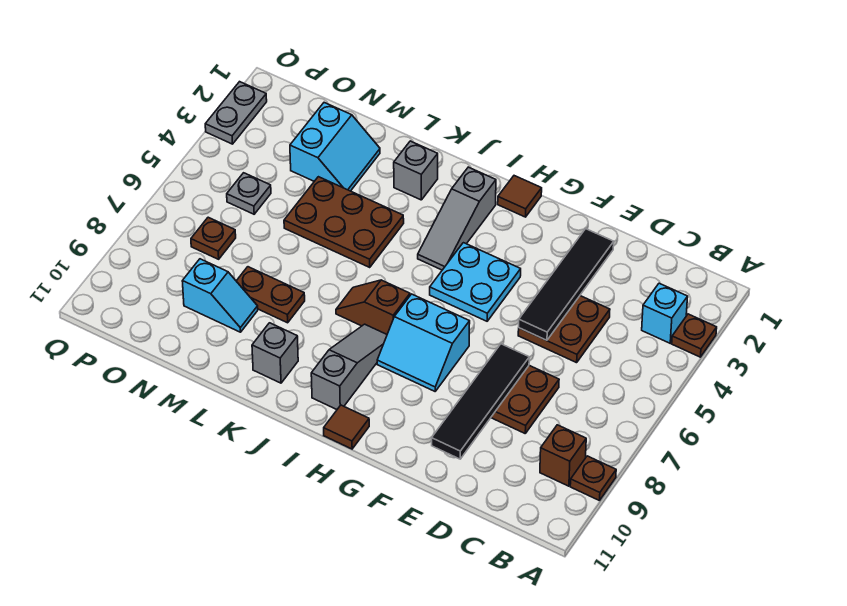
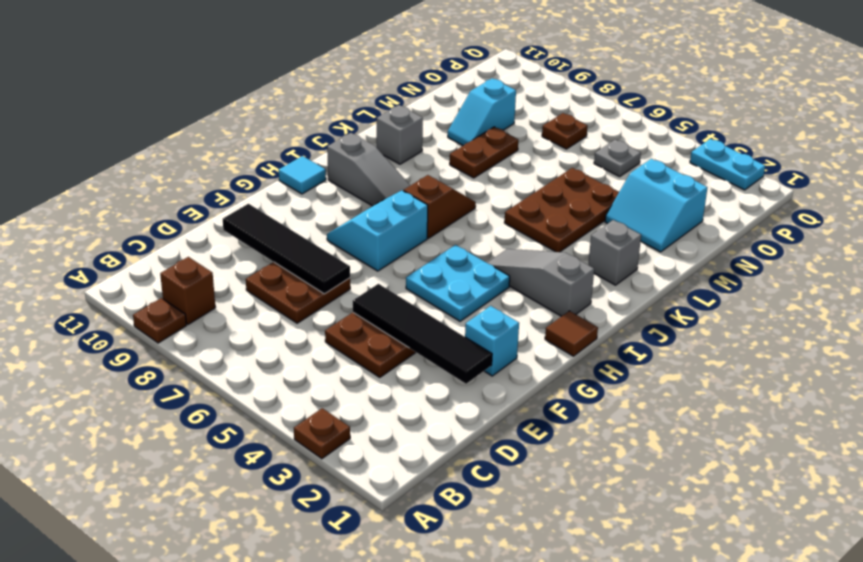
cyan 1x1 brick [642,283,688,343] -> cyan 1x1 brick moved to [465,306,519,376]
brown 1x1 tile [324,405,369,449] -> cyan 1x1 tile [279,156,326,194]
grey 1x2 plate [205,82,267,144] -> cyan 1x2 plate [690,139,765,190]

